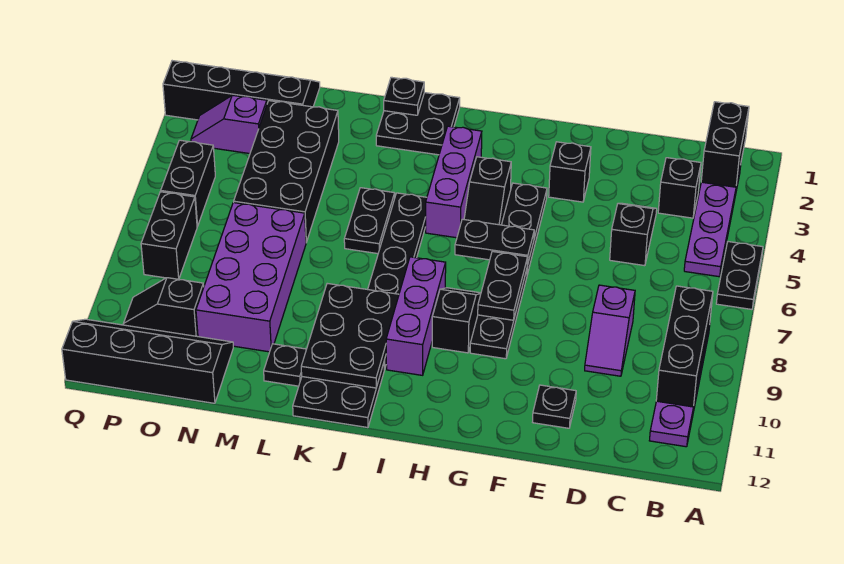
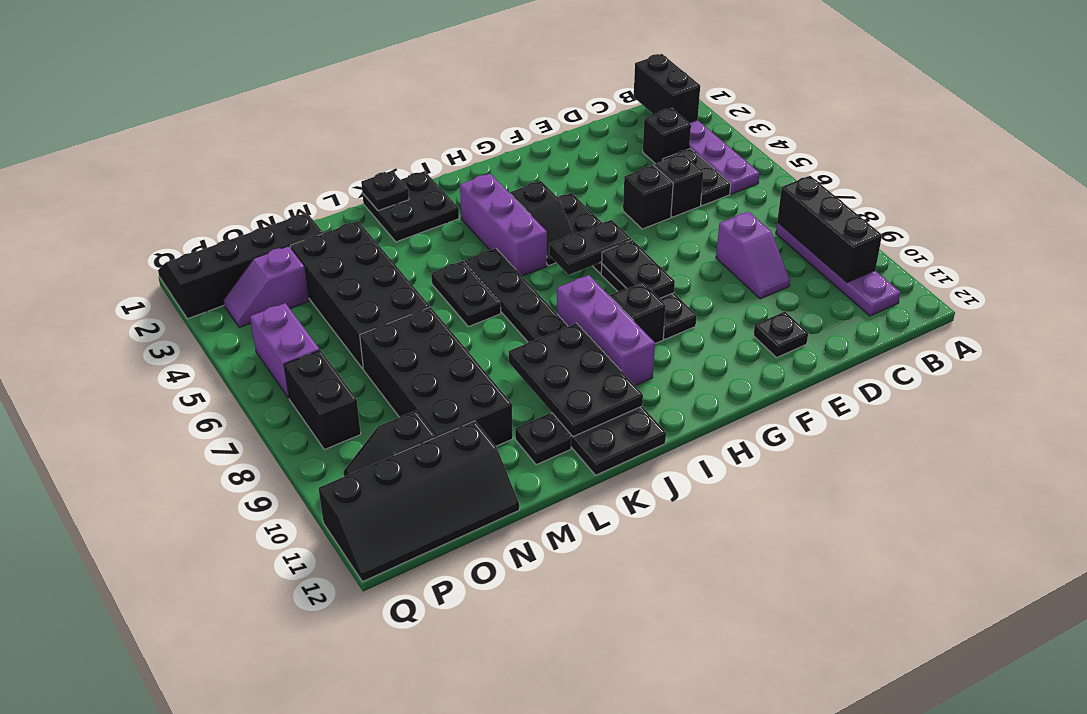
black 1x2 plate [716,242,763,309] -> black 1x2 plate moved to [663,149,731,206]
black 1x1 brick [549,142,591,202] -> black 1x1 brick moved to [623,165,673,229]
purple 2x4 brick [196,203,306,352] -> black 2x4 brick [360,307,513,446]
black 2x4 slope [62,319,233,403] -> black 2x4 slope turned to [318,421,519,582]
black 1x2 brick [161,140,215,226] -> purple 1x2 brick [250,303,320,398]

